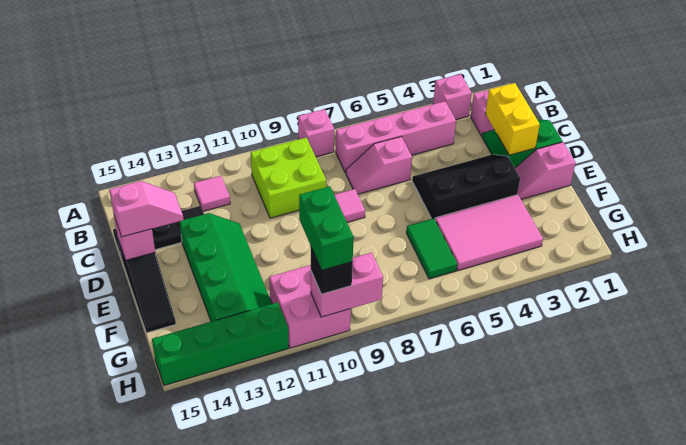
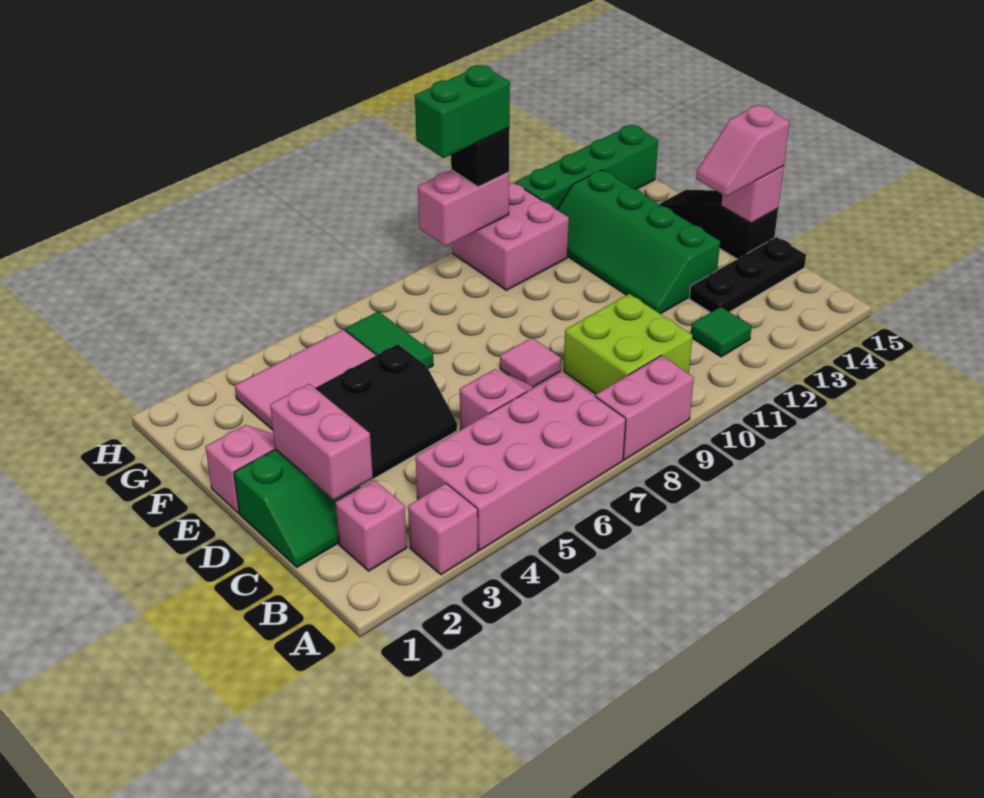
pink 1x1 brick [298,109,334,157] -> pink 1x2 brick [595,356,694,460]
pink 1x4 brick [336,101,456,173] -> pink 2x4 brick [416,373,626,550]
pink 1x1 tile [194,176,230,211] -> green 1x1 tile [691,307,752,357]
yellow 1x2 brick [485,83,540,155] -> pink 1x2 brick [270,384,373,500]
green 1x2 brick [299,186,354,270] -> green 1x2 brick turned to [415,65,510,158]

